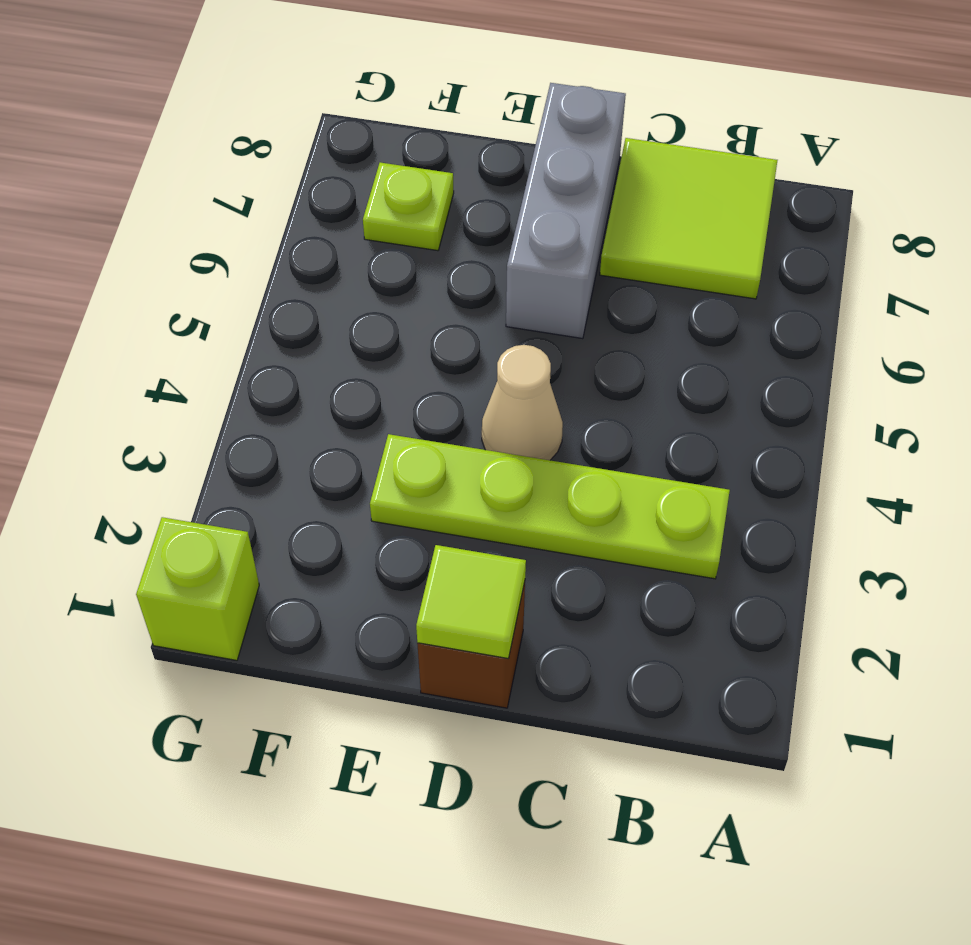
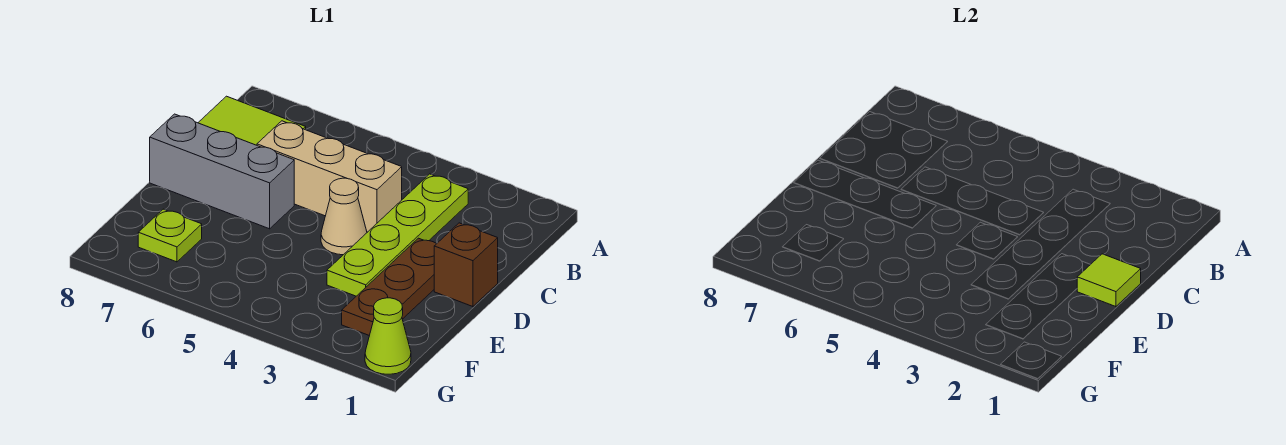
none -> tan 1x3 brick [257,121,402,232]
none -> brown 1x3 plate [342,238,436,336]
lime 1x1 brick [136,517,259,660] -> lime 1x1 cone [365,298,411,374]

